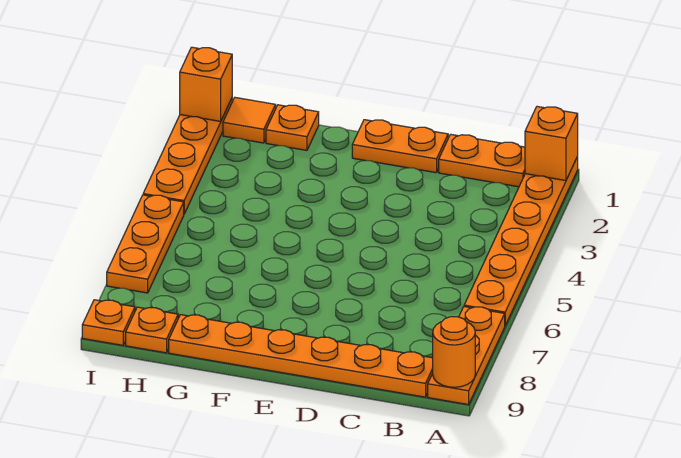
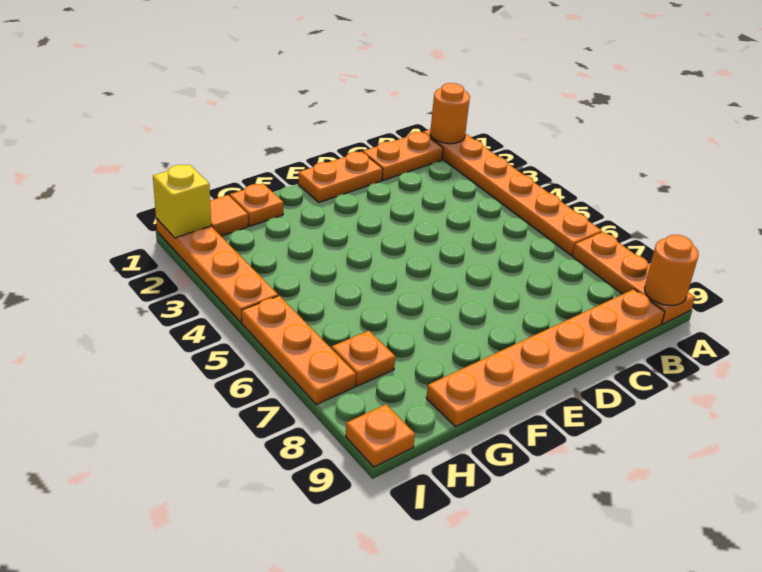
orange 1x1 brick [525,106,578,181] -> orange 1x1 round brick [430,83,470,144]
orange 1x1 plate [126,307,178,353] -> orange 1x1 plate moved to [332,331,395,386]
orange 1x1 brick [180,47,232,121] -> yellow 1x1 brick [153,164,211,238]

